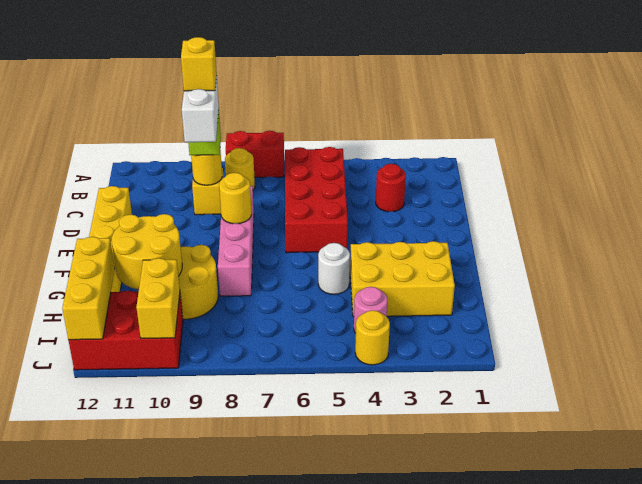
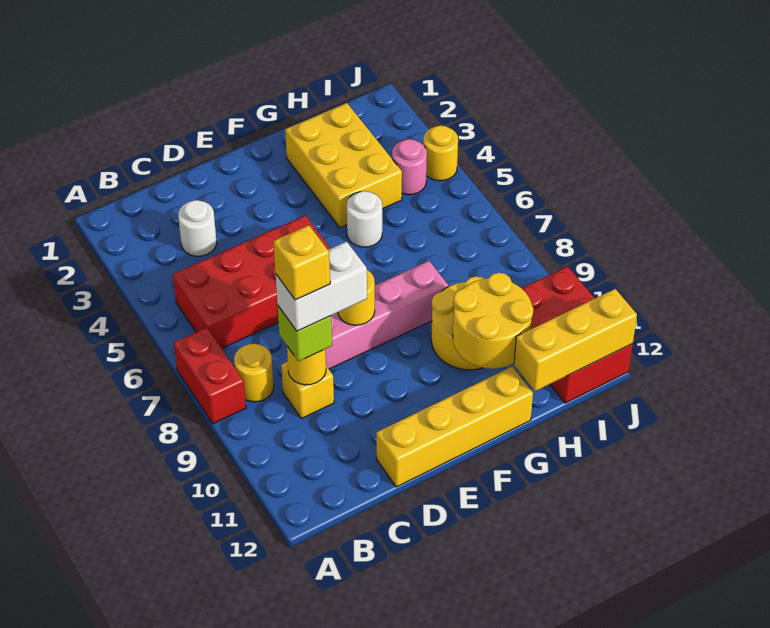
red 1x1 round brick [376,164,406,212] -> white 1x1 round brick [178,200,217,256]
yellow 1x2 brick [136,258,180,339] -> none

